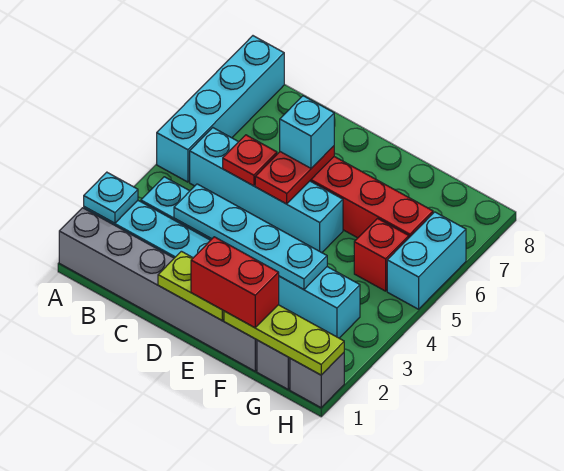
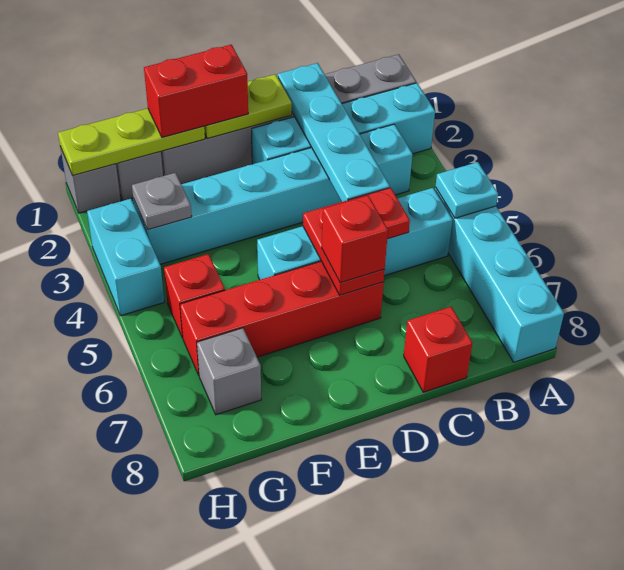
cyan 1x1 plate [84,172,138,223] -> cyan 1x1 plate moved to [435,162,498,218]
cyan 1x4 plate [174,184,327,290] -> cyan 1x4 plate turned to [278,63,390,202]
none -> red 1x1 brick [404,307,472,392]
cyan 1x1 brick [280,96,334,168] -> red 1x1 brick [322,195,388,283]
none -> grey 1x1 plate [132,173,192,230]
none -> grey 1x1 brick [197,328,261,415]
cyan 1x2 brick [387,212,466,309] -> cyan 1x2 brick moved to [87,199,164,316]

